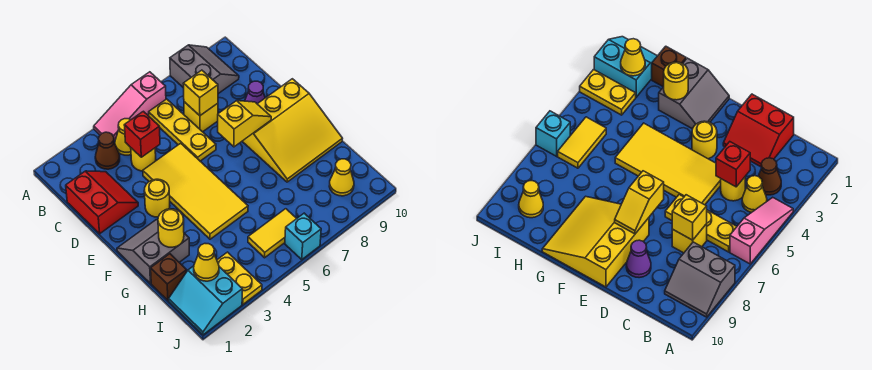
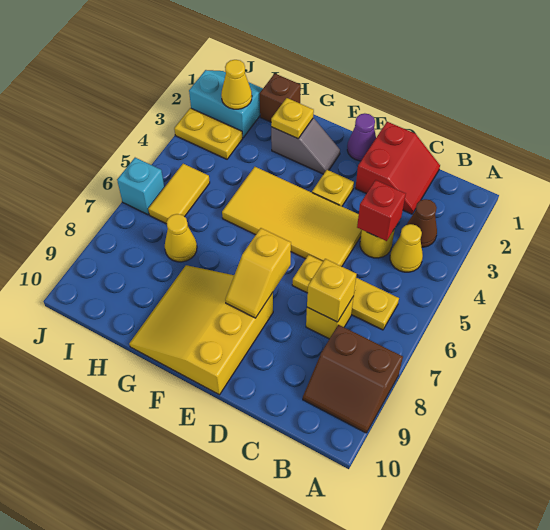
pink 1x3 slope [94,72,166,140] -> none
grey 2x2 slope [170,45,239,94] -> brown 2x2 slope [303,325,403,433]
red 2x2 slope [66,171,138,234] -> red 2x2 slope turned to [355,122,440,214]
purple 1x1 cone [245,81,265,104] -> purple 1x1 cone moved to [347,113,376,161]
yellow 1x1 round brick [144,179,170,217] -> yellow 1x1 plate [312,170,354,206]
grey 2x2 slope [117,220,189,283] -> grey 1x2 slope [271,118,340,174]
yellow 1x1 round brick [158,209,184,247] -> yellow 1x1 plate [271,98,314,139]
yellow 1x1 cone [329,159,354,196] -> yellow 1x1 cone moved to [165,214,197,262]

